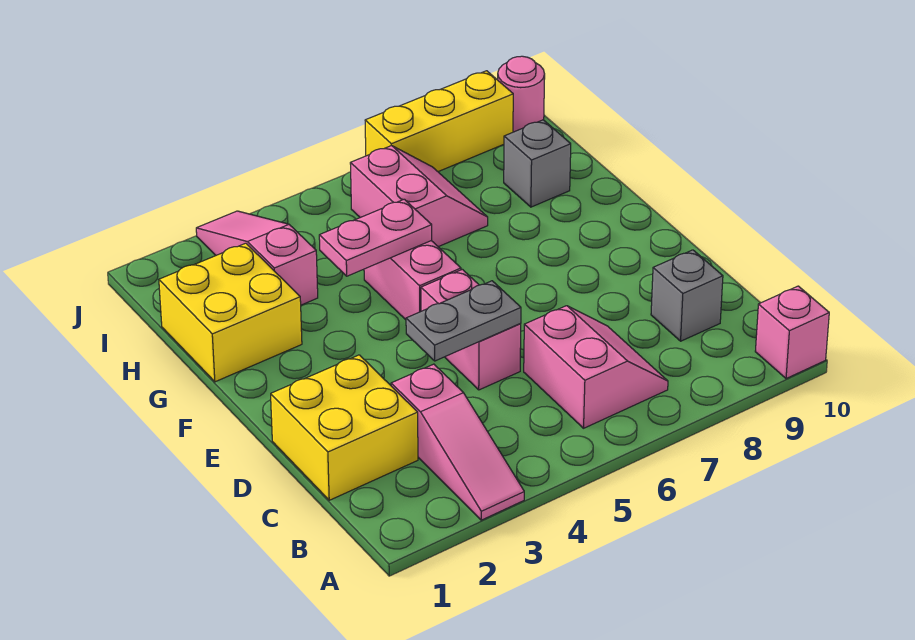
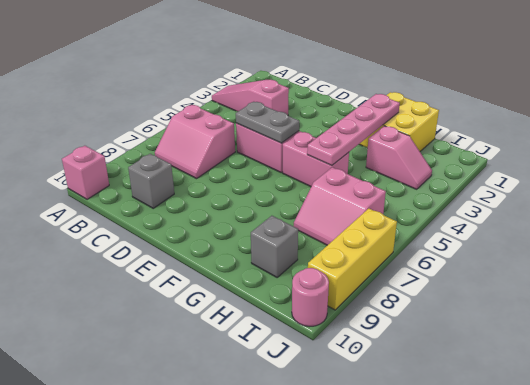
yellow 2x2 brick [271,355,418,500] -> none
grey 1x2 plate [406,281,521,361] -> grey 1x2 plate turned to [236,102,299,143]
pink 1x2 plate [319,199,432,276] -> pink 1x4 plate [307,94,400,166]
pink 1x3 slope [196,211,318,305] -> pink 1x2 slope [366,126,432,189]

